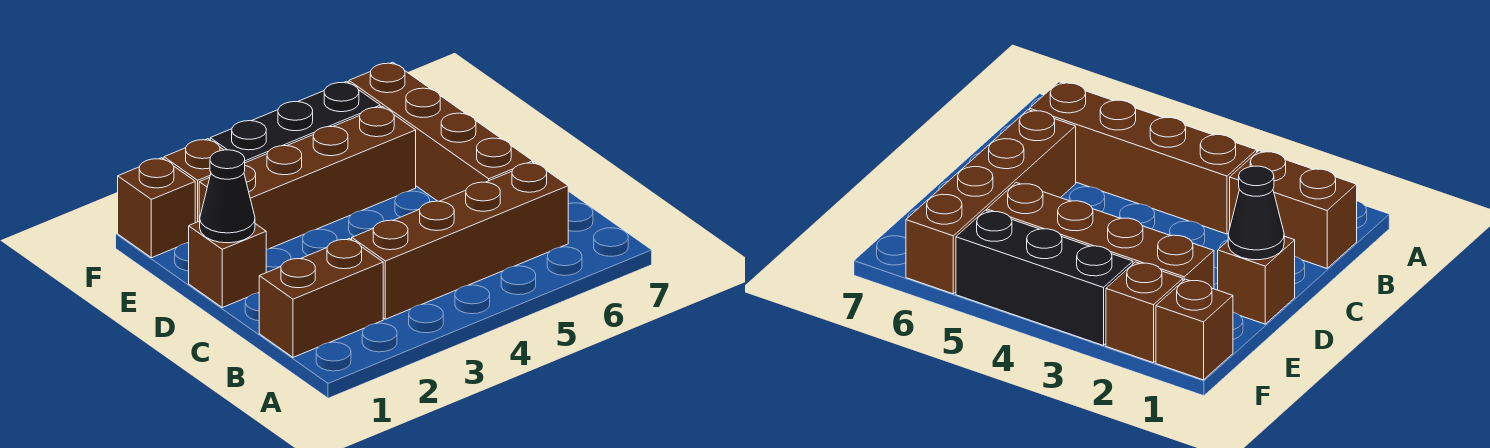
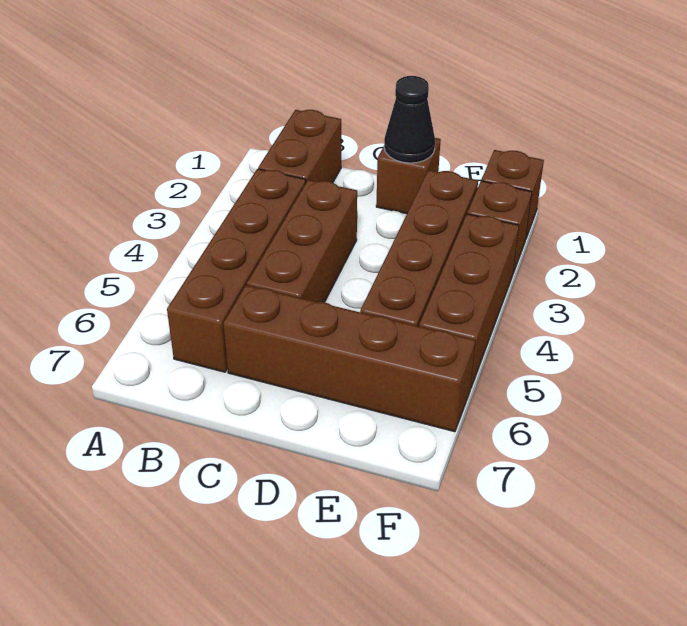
none -> brown 1x3 brick [247,180,357,302]
black 1x3 brick [210,81,380,163] -> brown 1x3 brick [419,214,519,387]

